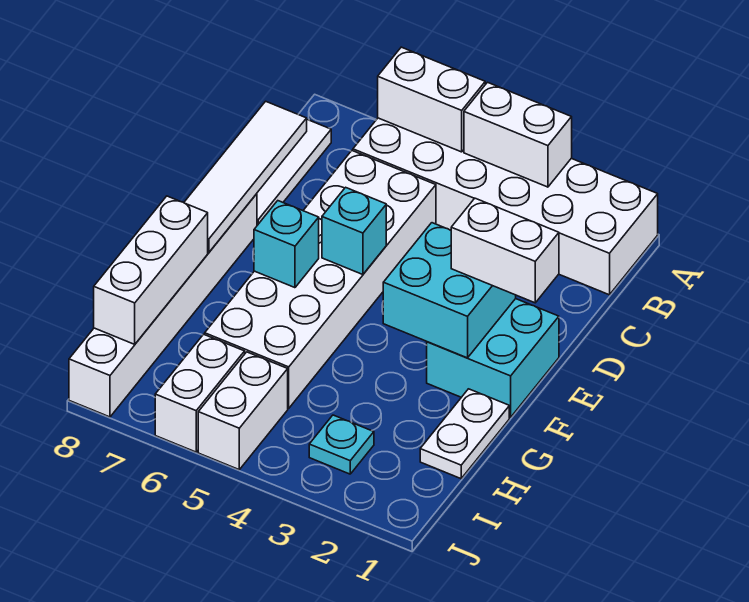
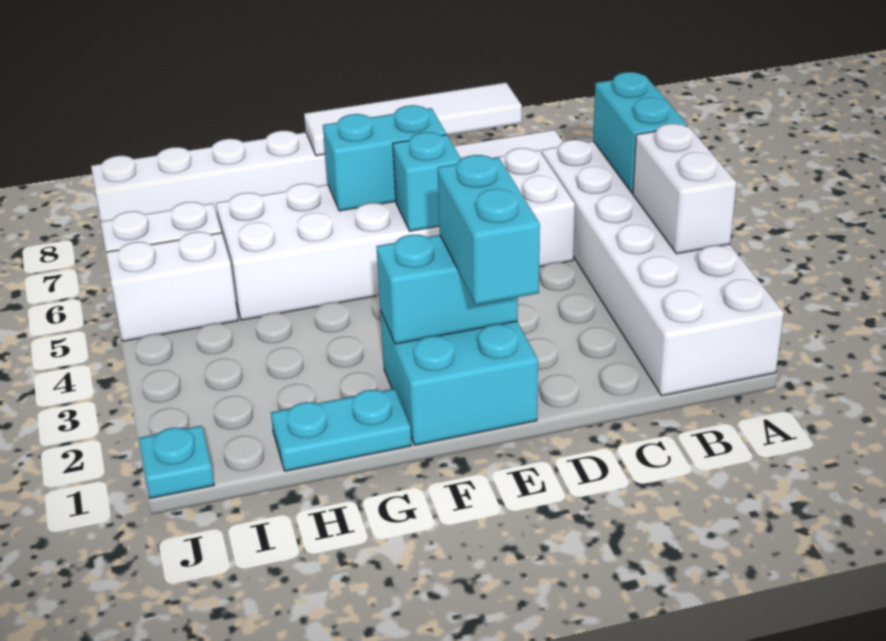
white 1x2 brick [378,47,485,152] -> cyan 1x2 brick [593,72,687,193]
white 1x2 brick [451,198,559,303] -> cyan 1x2 brick [438,155,540,305]
cyan 2x2 brick [383,223,516,358] -> cyan 1x2 brick [376,235,518,344]
cyan 1x1 brick [254,201,319,288] -> cyan 1x2 brick [323,105,446,211]
white 1x2 plate [420,389,509,479] -> cyan 1x2 plate [271,388,411,471]
white 1x3 brick [94,196,208,344] -> none
cyan 1x1 plate [309,415,374,474] -> cyan 1x1 plate moved to [139,426,214,498]

